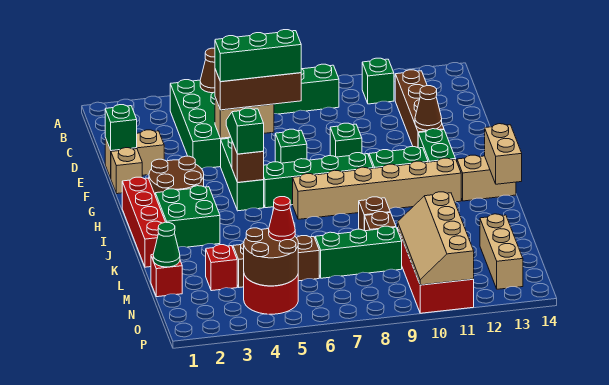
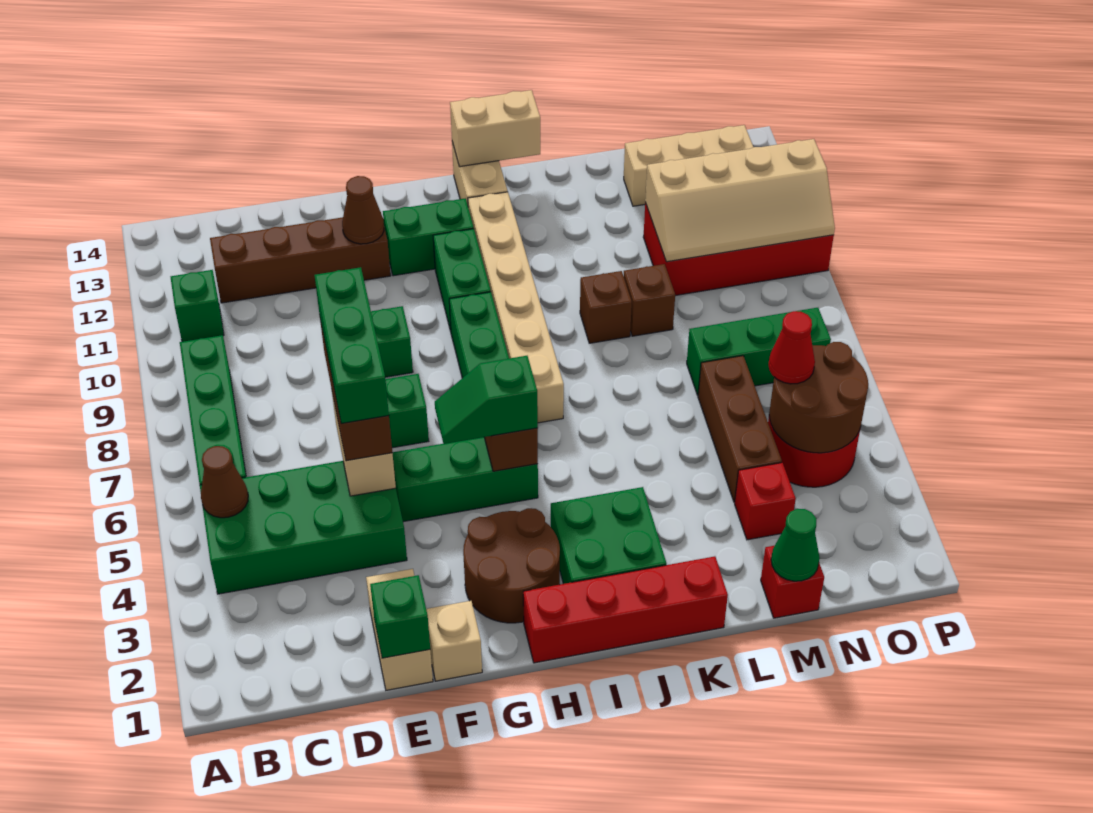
green 1x3 brick [315,226,402,278] -> green 1x3 brick turned to [687,308,831,395]

